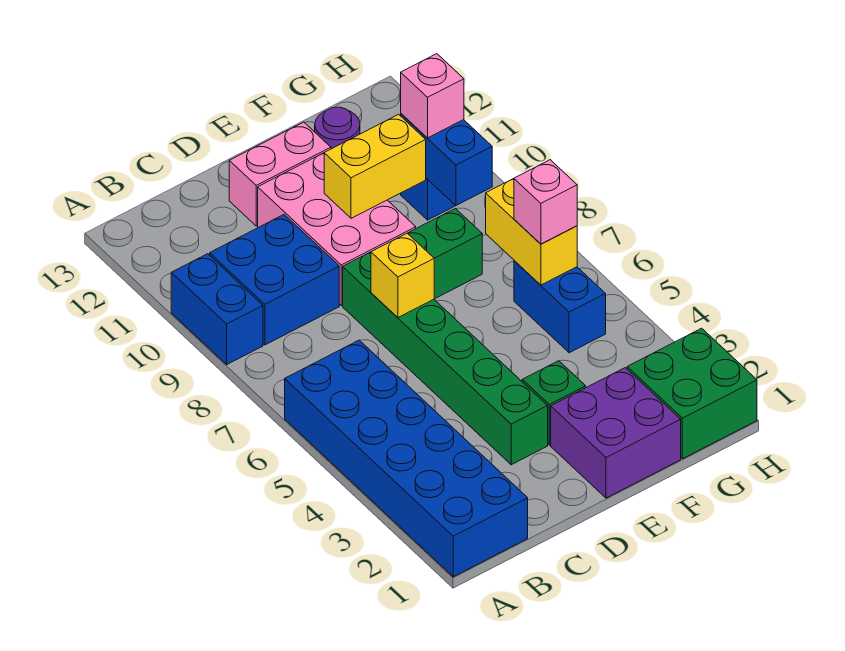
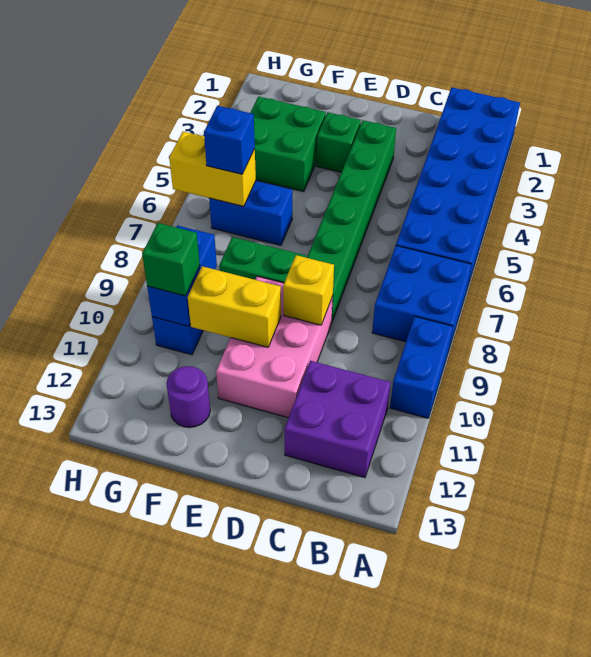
blue 2x2 brick [210,215,339,345] -> blue 2x2 brick moved to [372,246,472,351]
yellow 1x1 brick [371,233,434,317] -> yellow 1x1 brick moved to [283,255,334,325]
pink 1x2 brick [229,122,331,226] -> none
purple 2x2 brick [551,368,681,498] -> purple 2x2 brick moved to [284,361,391,478]
green 2x2 brick [627,328,757,459] -> green 2x2 brick moved to [250,97,326,192]
blue 1x2 brick [514,261,606,353] -> blue 1x2 brick turned to [209,181,292,245]
yellow 1x2 brick [486,178,577,285] -> yellow 1x2 brick turned to [169,132,256,206]
pink 1x1 brick [514,160,577,244] -> blue 1x1 brick [204,106,255,174]
pink 1x1 brick [401,54,464,138] -> green 1x1 brick [142,223,200,296]

